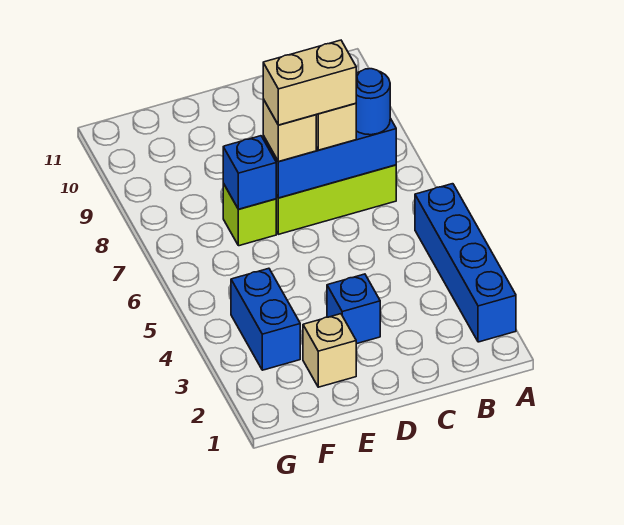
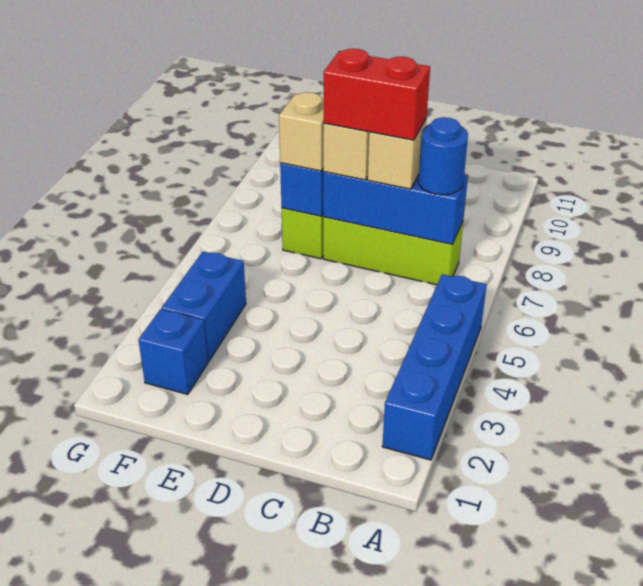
tan 1x2 brick [263,40,356,125] -> red 1x2 brick [324,49,430,140]
blue 1x1 brick [327,274,380,344] -> blue 1x1 brick moved to [138,309,208,394]
tan 1x1 brick [303,314,356,387] -> tan 1x1 brick moved to [279,92,324,171]

